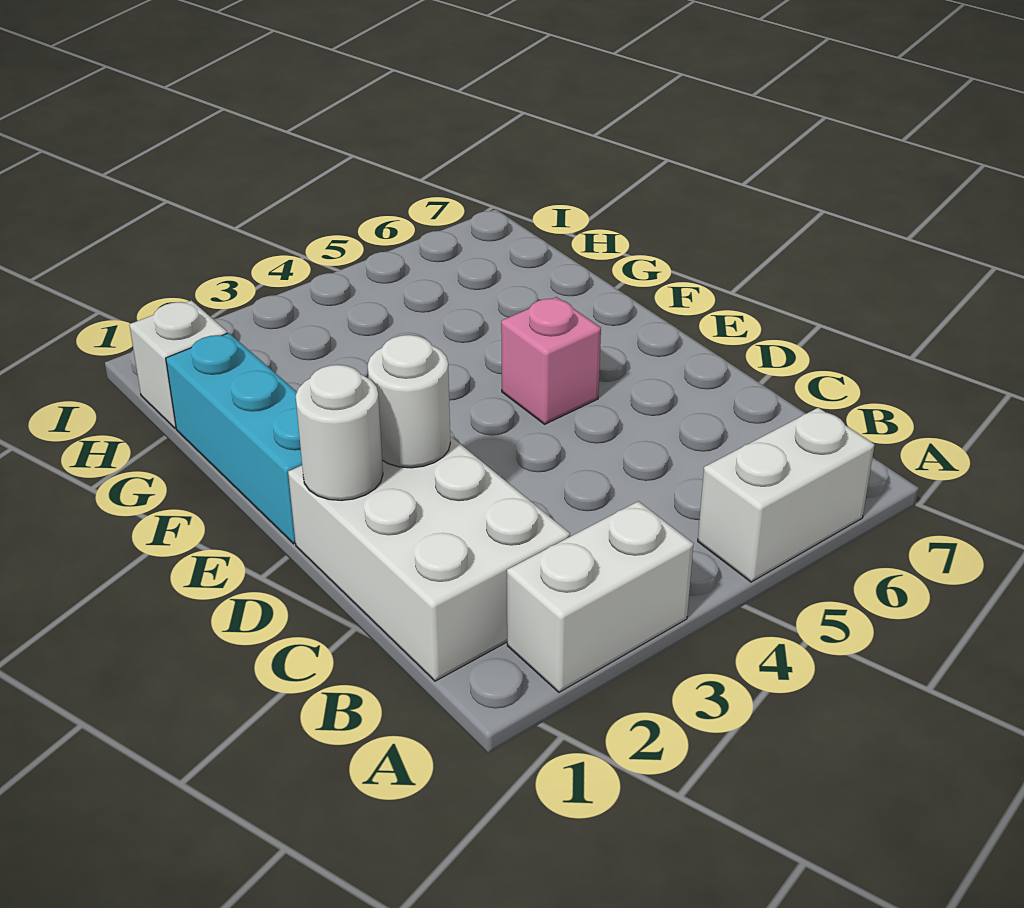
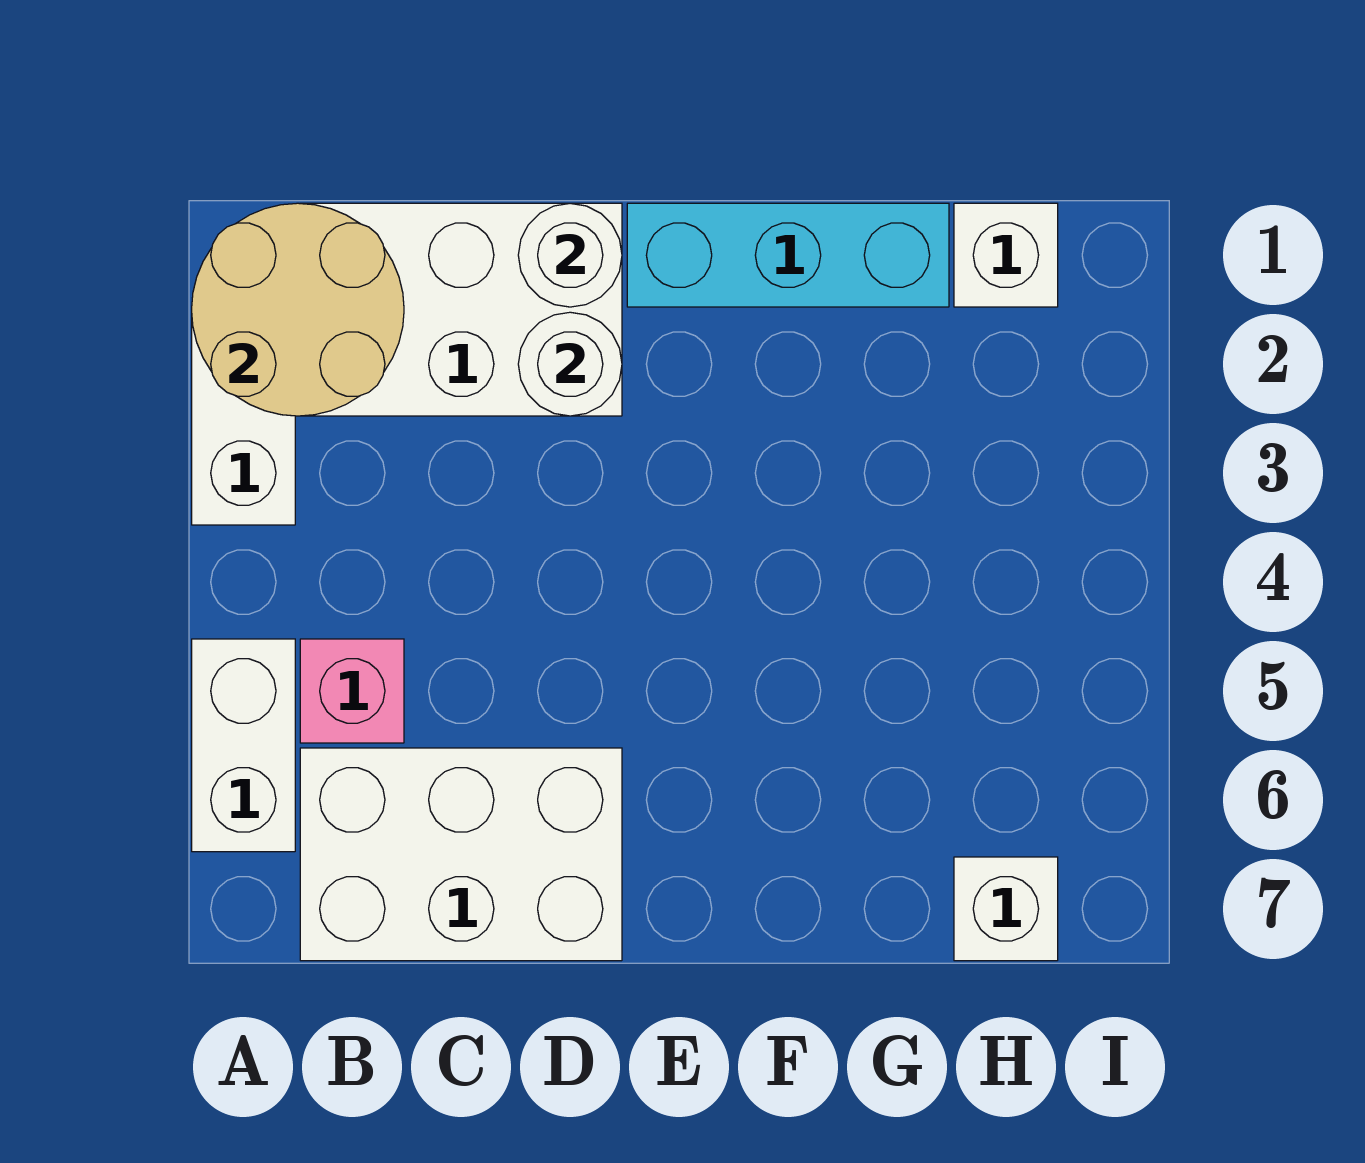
none -> tan 2x2 round brick [192,203,404,416]
none -> white 2x3 brick [300,748,622,961]
pink 1x1 brick [501,297,601,424] -> pink 1x1 brick moved to [300,639,404,743]
none -> white 1x1 brick [954,857,1058,961]

